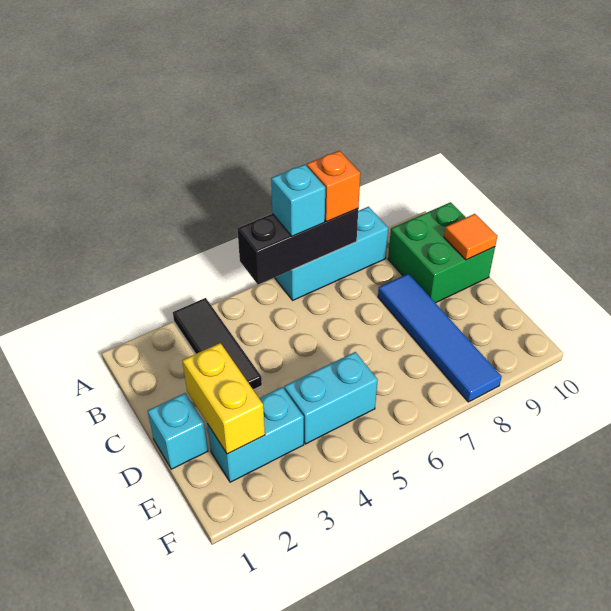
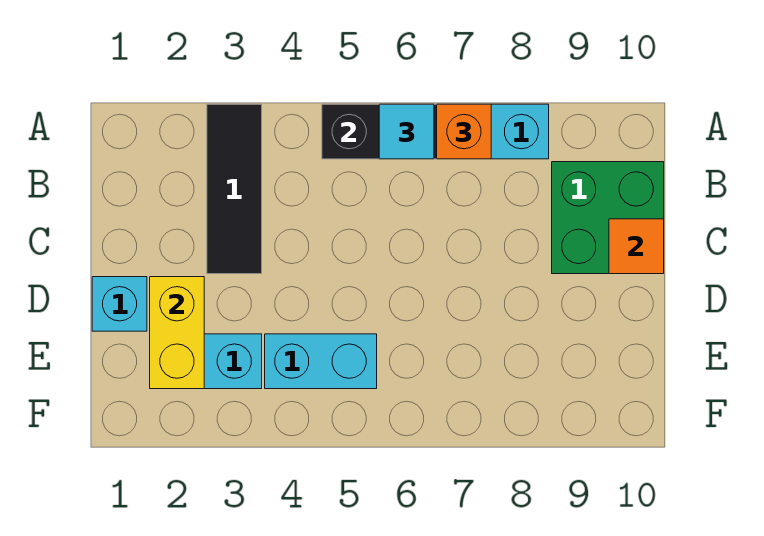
cyan 1x1 brick [271,165,325,236] -> cyan 1x1 tile [379,104,434,159]
blue 1x4 tile [378,274,502,402] -> none

